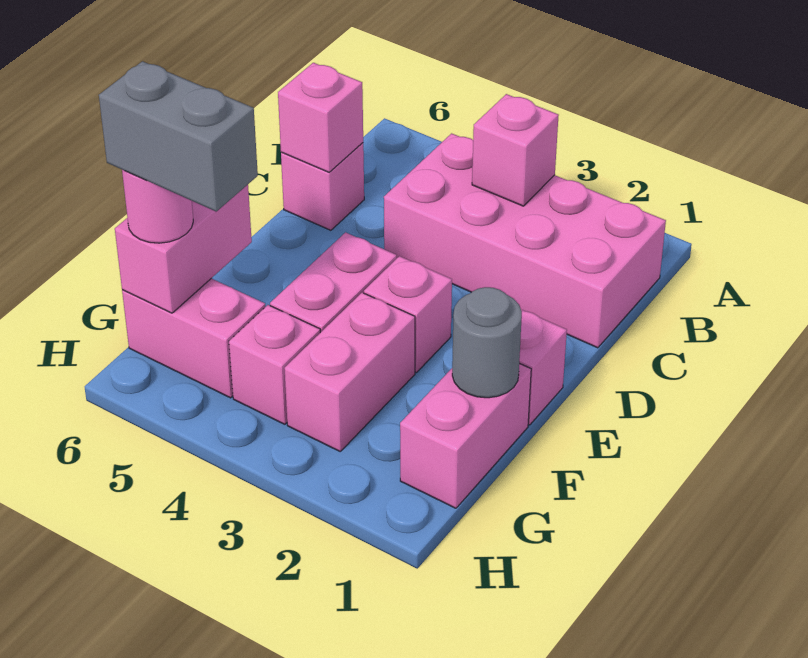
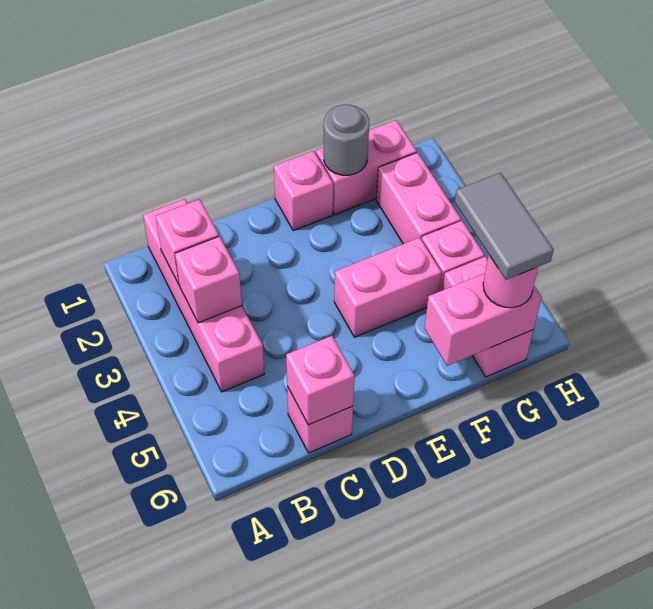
pink 2x4 brick [384,133,666,348] -> pink 1x4 brick [143,199,264,392]
pink 1x1 brick [364,256,452,373] -> pink 1x1 brick moved to [156,199,219,284]
pink 1x2 brick [284,293,415,451] -> pink 1x2 brick turned to [376,152,461,244]
grey 1x2 brick [99,61,258,211] -> grey 1x2 tile [455,173,554,280]

